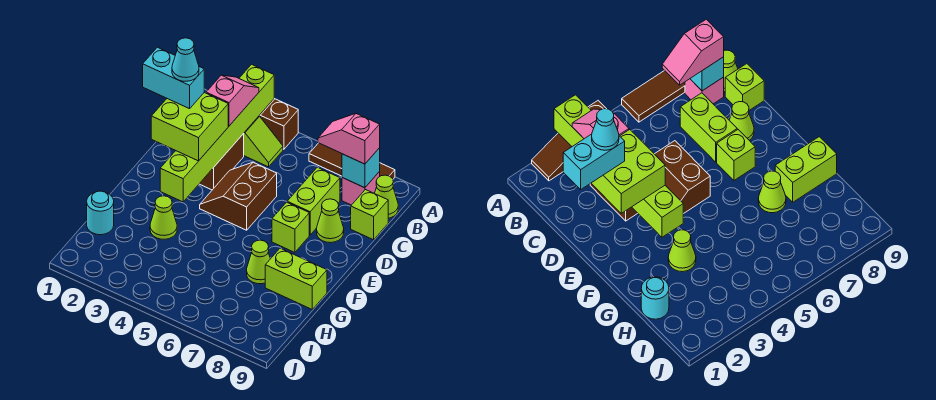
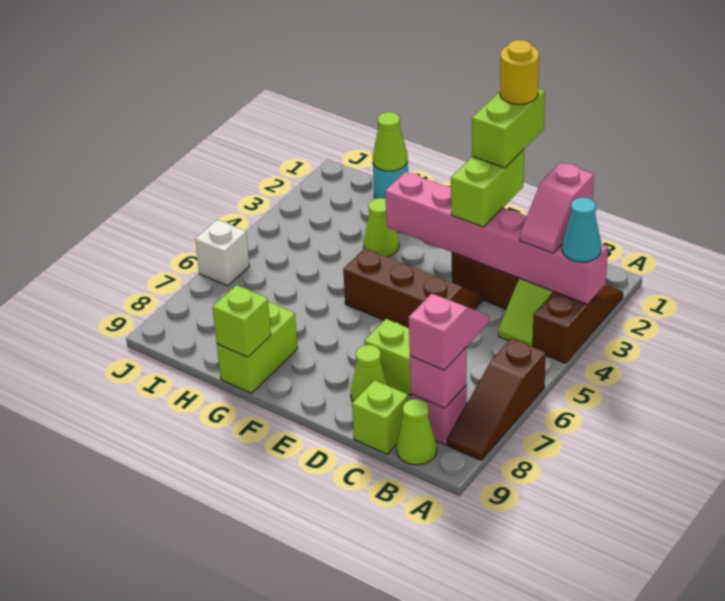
lime 1x6 brick [160,64,274,202] -> pink 1x6 brick [385,172,608,304]
brown 1x3 tile [309,143,395,179] -> brown 1x3 slope [447,338,546,461]
pink 1x2 slope [206,75,259,126] -> pink 1x2 slope turned to [520,162,594,253]
cyan 1x1 brick [342,148,380,188] -> pink 1x1 brick [410,348,467,408]
cyan 1x2 brick [143,47,204,109] -> lime 1x2 brick [472,88,545,168]
none -> yellow 1x1 round brick [500,40,539,104]
lime 2x2 brick [151,93,228,161] -> lime 1x2 brick [451,149,524,227]
cyan 1x1 cone [172,38,199,81] -> cyan 1x1 cone moved to [562,197,601,262]
brown 2x2 slope [200,162,277,230] -> brown 2x3 slope [343,248,482,328]
lime 1x1 brick [272,202,309,253] -> lime 1x1 brick moved to [213,285,271,357]
lime 1x1 cone [247,240,270,284] -> lime 1x1 cone moved to [373,112,408,171]
none -> white 1x1 brick [195,220,249,286]

